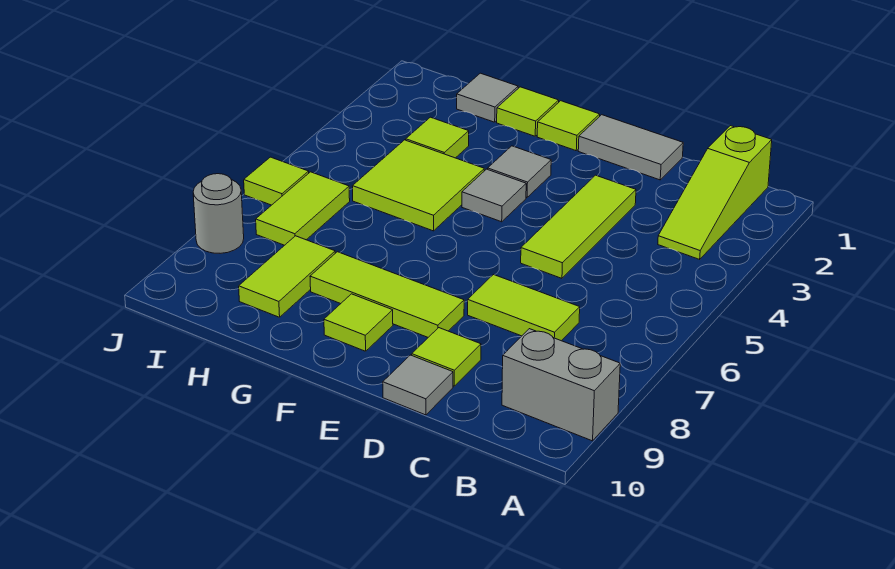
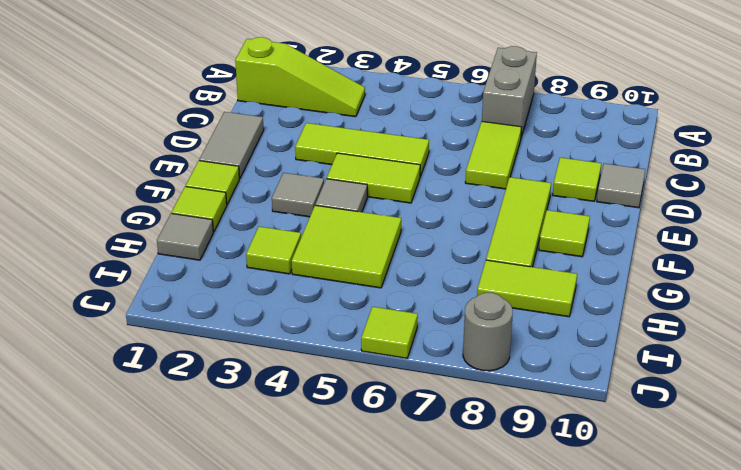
grey 1x2 brick [502,329,620,441] -> grey 1x2 brick moved to [482,46,537,137]
lime 1x2 tile [256,172,350,245] -> lime 1x2 tile moved to [327,153,420,203]

